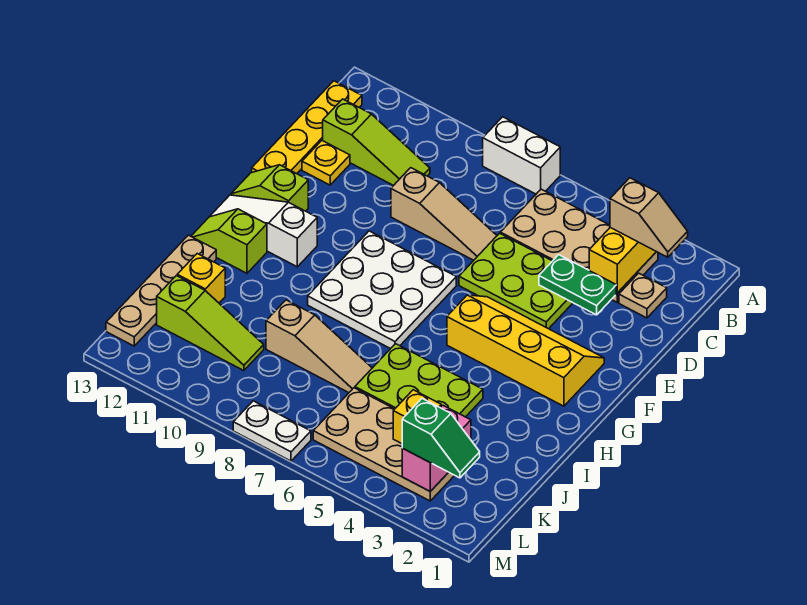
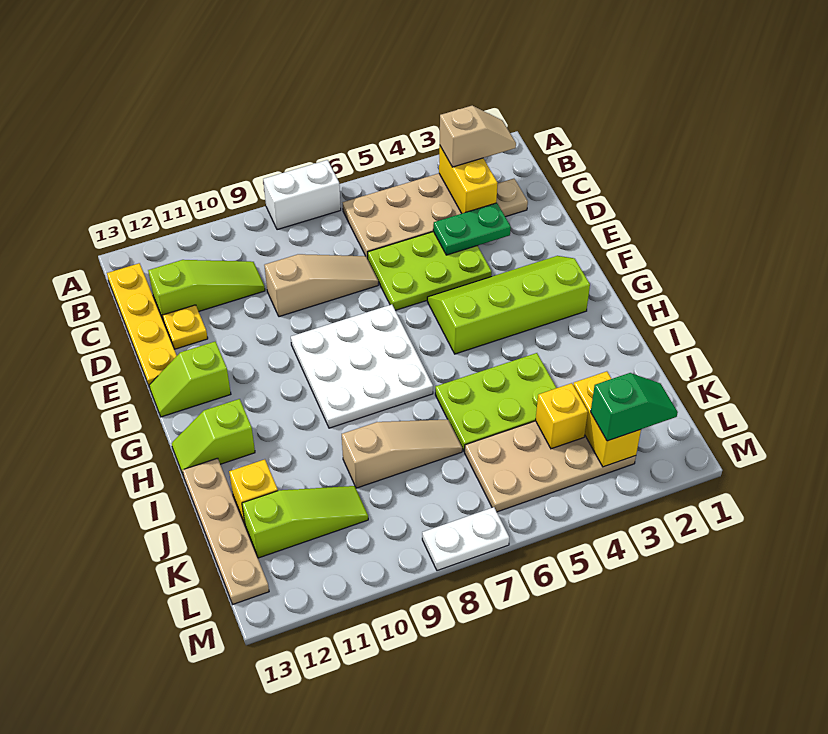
yellow 2x4 slope [447,295,604,406] -> lime 2x4 slope [427,256,590,354]
white 1x3 slope [210,195,317,267] -> none
pink 1x2 brick [402,405,471,491] -> yellow 1x2 brick [573,371,641,467]

